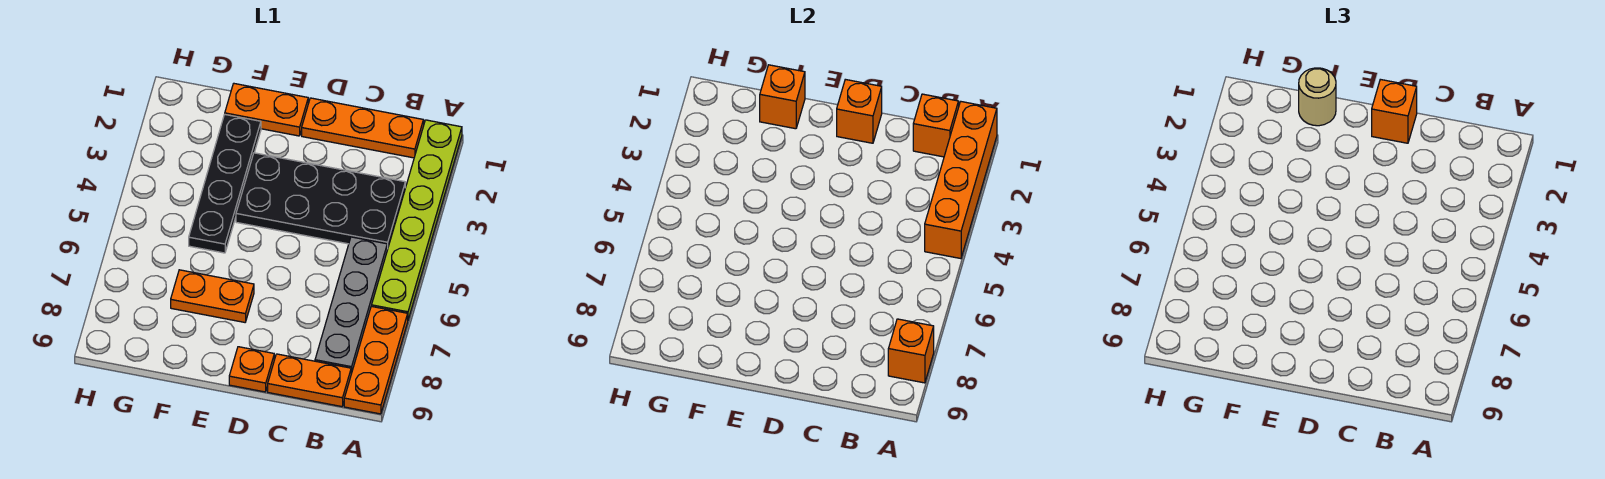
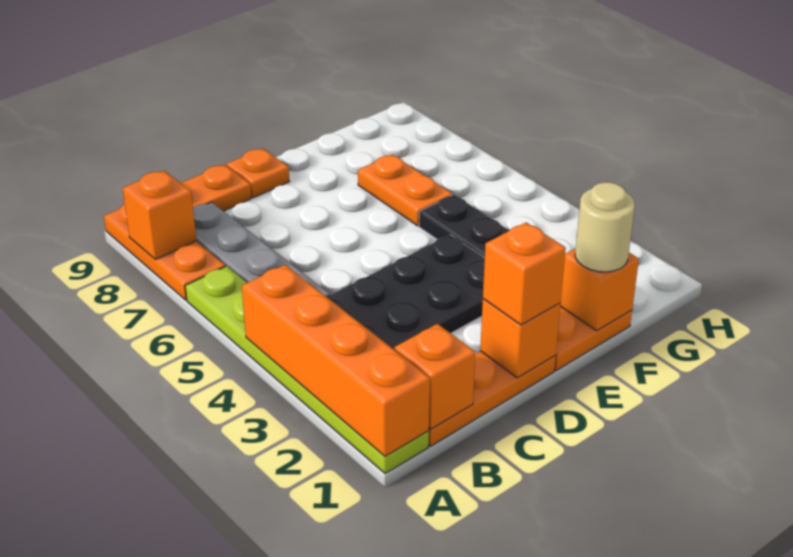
orange 1x2 plate [171,270,254,322] -> orange 1x2 plate turned to [358,155,453,226]

